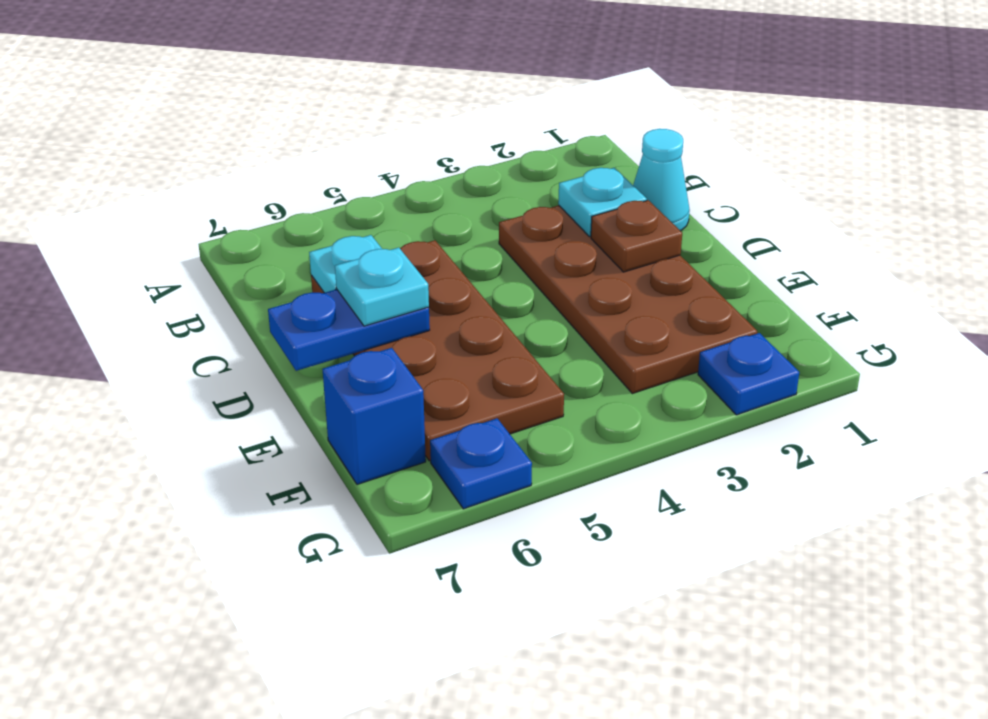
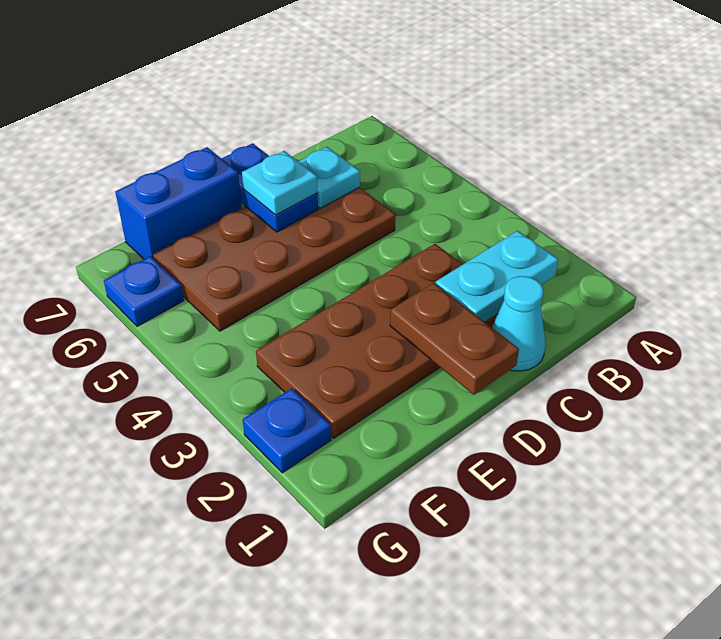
cyan 1x1 plate [558,168,647,237] -> cyan 1x2 plate [436,231,558,322]
brown 1x1 plate [591,200,682,272] -> brown 1x2 plate [390,283,519,395]
blue 1x1 brick [322,348,426,485] -> blue 1x2 brick [115,147,242,259]

